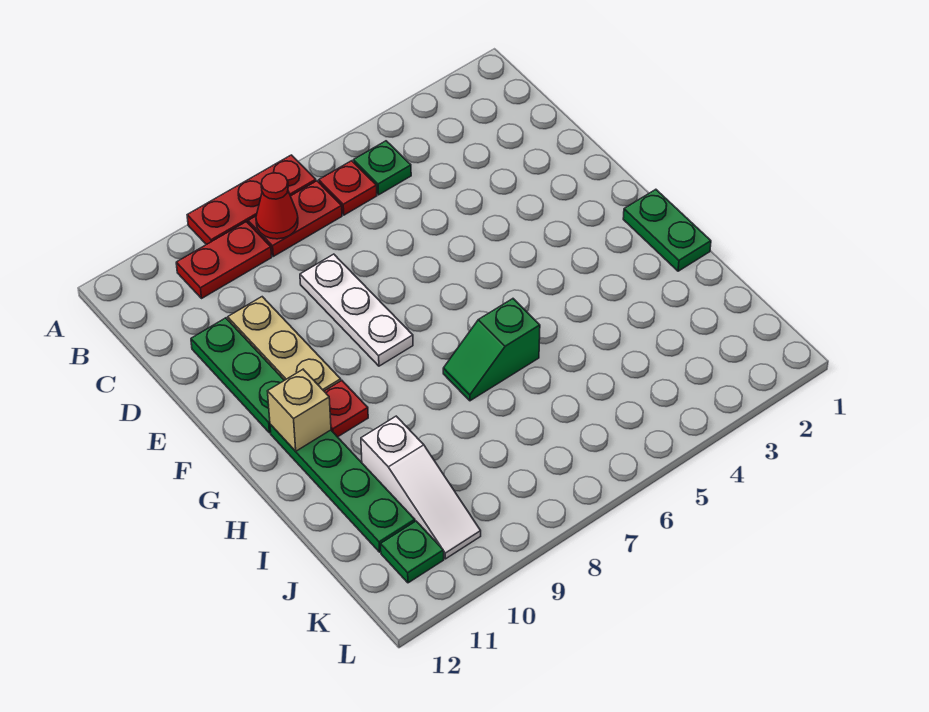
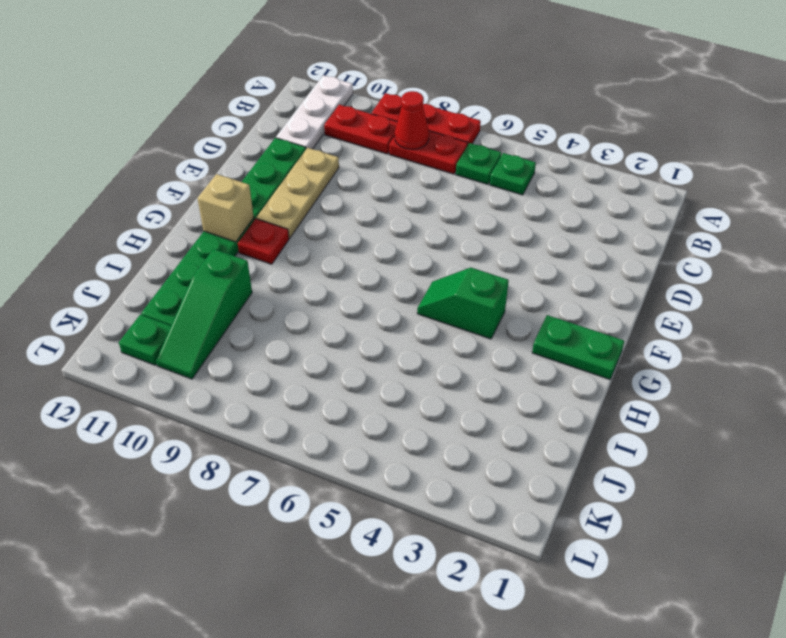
red 1x1 plate [319,161,377,215] -> green 1x1 plate [456,143,501,184]
white 1x3 plate [300,254,413,366] -> white 1x3 plate moved to [276,75,353,149]
green 1x2 plate [623,189,711,271] -> green 1x2 plate turned to [532,315,624,379]
green 1x2 slope [443,299,540,401] -> green 1x2 slope moved to [417,268,509,339]
white 1x3 slope [361,416,481,559] -> green 1x3 slope [156,249,252,379]

